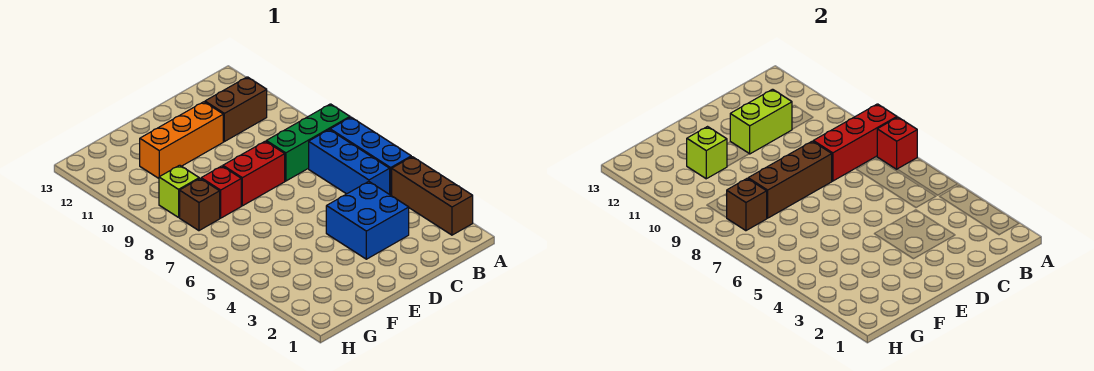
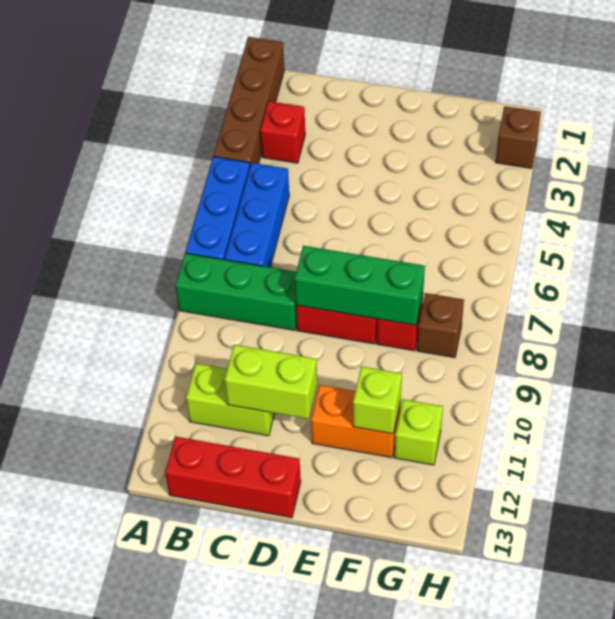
brown 1x3 brick [391,157,473,235] -> brown 1x4 brick [213,37,284,165]
red 1x1 brick [877,117,917,169] -> red 1x1 brick moved to [260,101,305,163]
red 1x3 brick [813,104,897,181] -> red 1x3 brick moved to [165,436,301,518]
brown 1x2 brick [205,77,267,142] -> lime 1x2 brick [186,363,274,436]
blue 2x2 brick [326,182,409,259] -> none
brown 1x3 brick [748,141,832,218] -> green 1x3 brick [295,246,425,325]
orange 1x3 brick [140,102,223,178] -> orange 1x2 brick [311,385,401,458]
brown 1x1 brick [726,179,767,231] -> brown 1x1 brick moved to [496,106,541,168]
lime 1x1 brick [159,165,199,217] -> lime 1x1 brick moved to [394,399,443,465]

